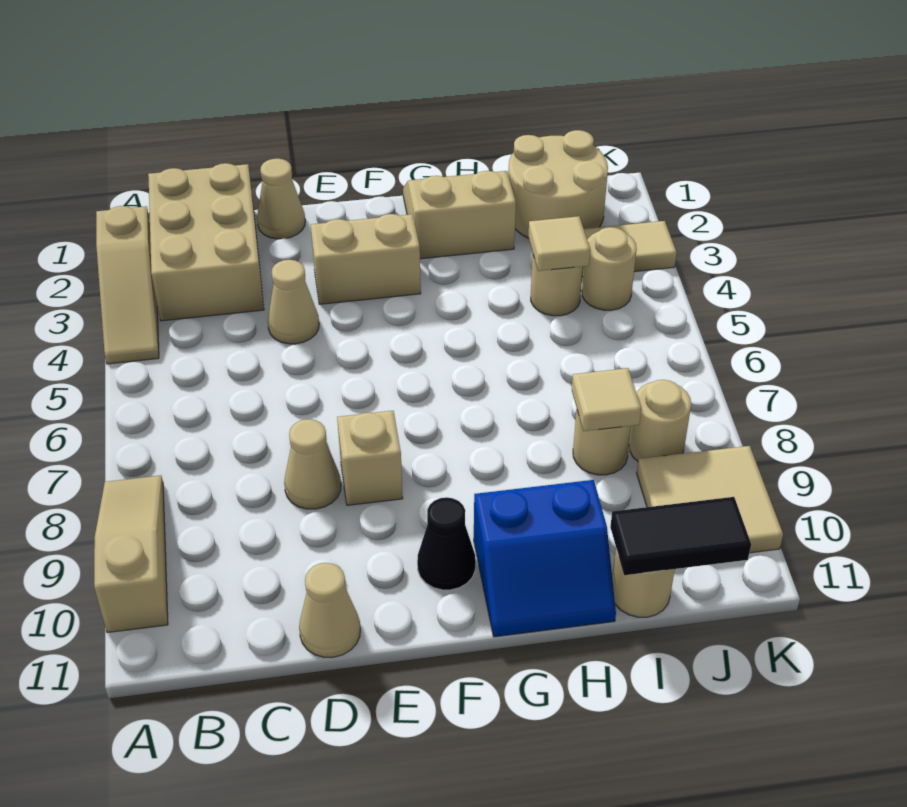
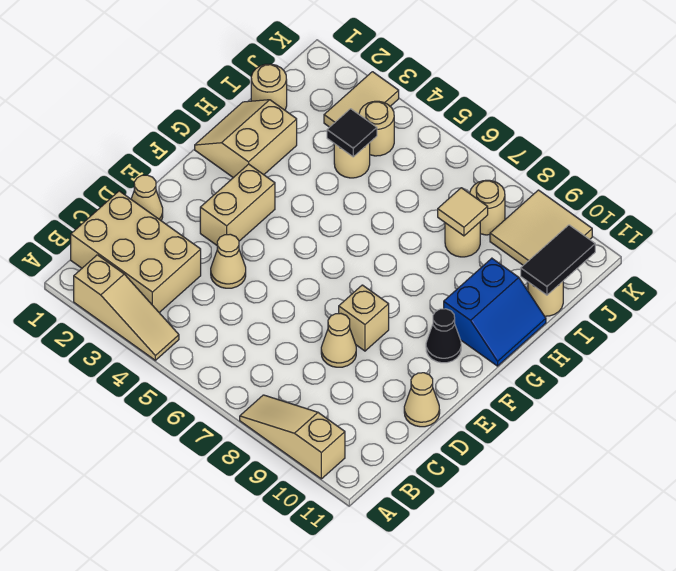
tan 2x2 round brick [508,130,608,238] -> tan 1x1 round brick [251,64,287,110]
tan 1x1 tile [528,216,590,271] -> black 1x1 tile [327,109,377,157]

